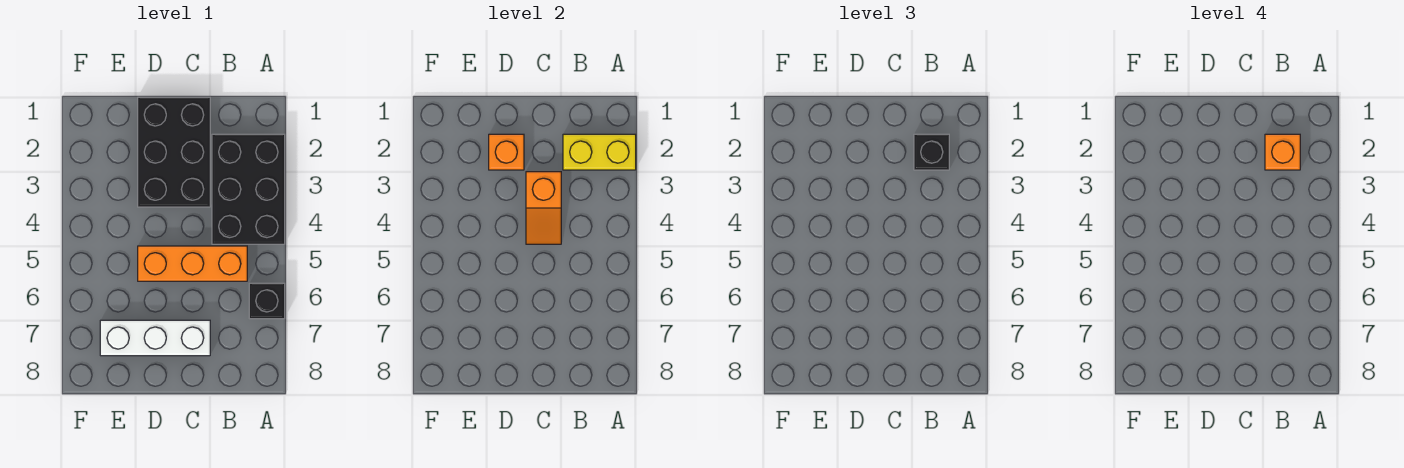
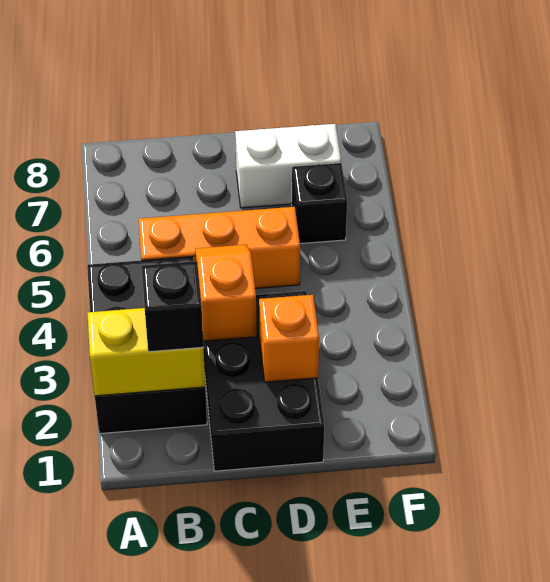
black 1x1 brick [249,283,285,319] -> black 1x1 brick moved to [292,163,347,244]
orange 1x1 brick [1265,134,1300,170] -> none
white 1x3 brick [100,320,210,356] -> white 1x2 brick [235,124,341,208]

